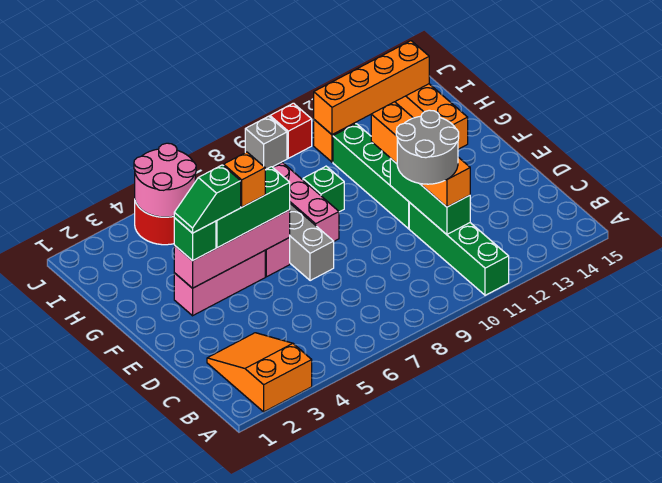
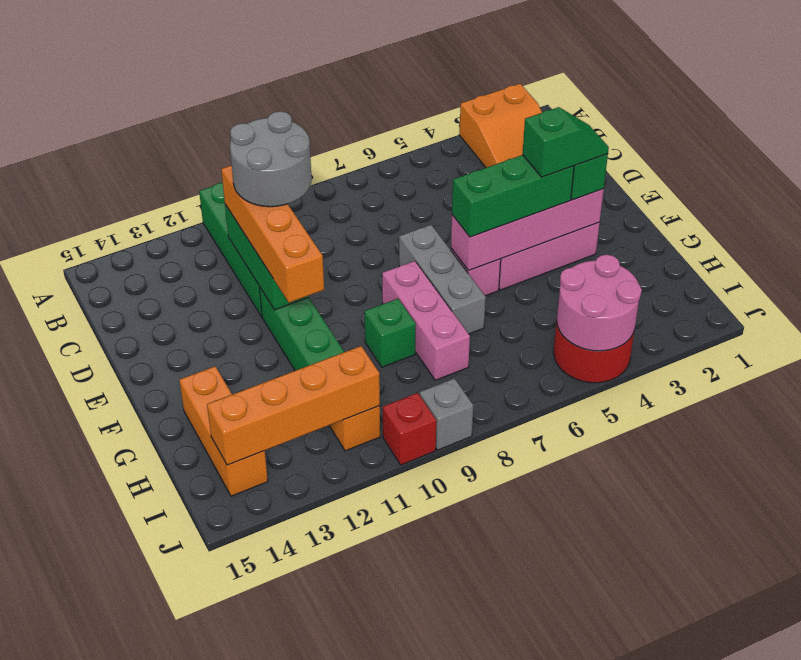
orange 1x1 brick [224,152,265,207] -> none

